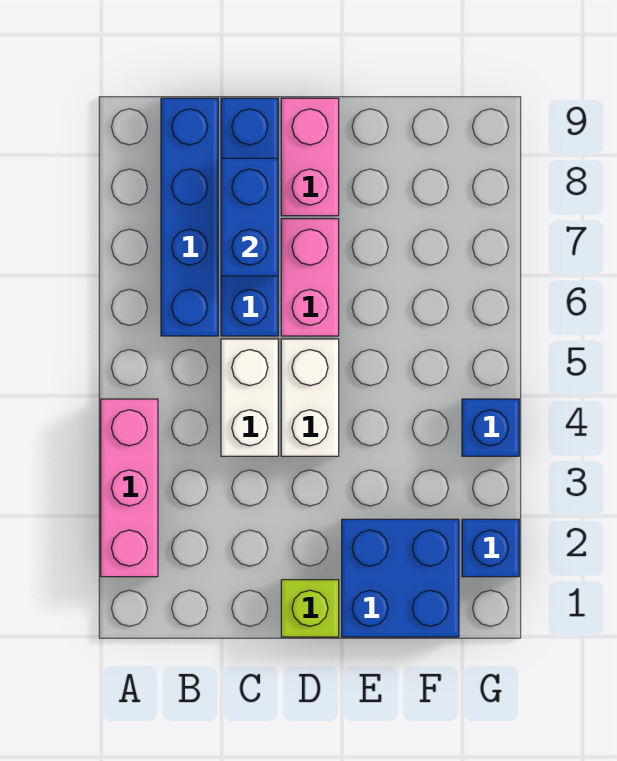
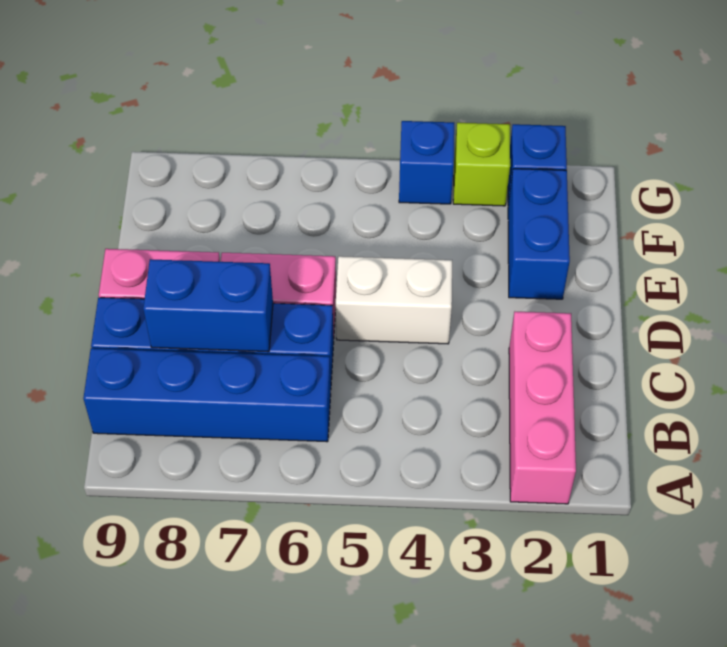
pink 1x3 brick [101,399,158,577] -> pink 1x3 brick turned to [509,312,576,504]
white 1x2 brick [221,339,278,456] -> none
lime 1x1 brick [281,580,339,637] -> lime 1x1 brick moved to [453,123,510,206]
blue 2x2 brick [342,519,459,637] -> blue 1x2 brick [508,169,570,299]

